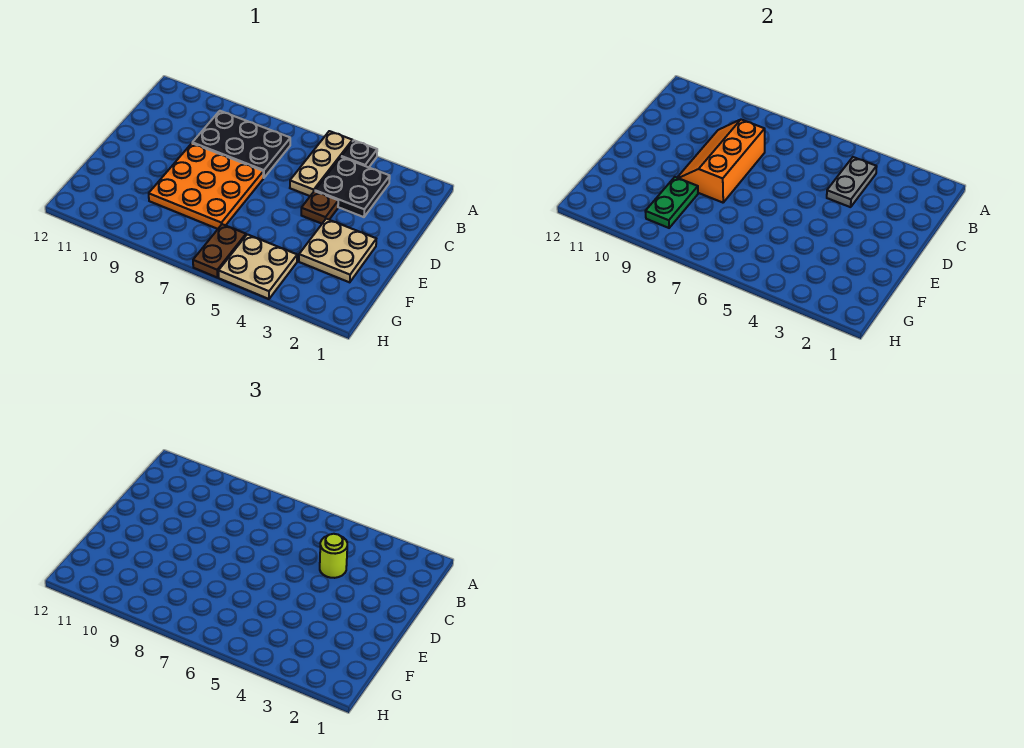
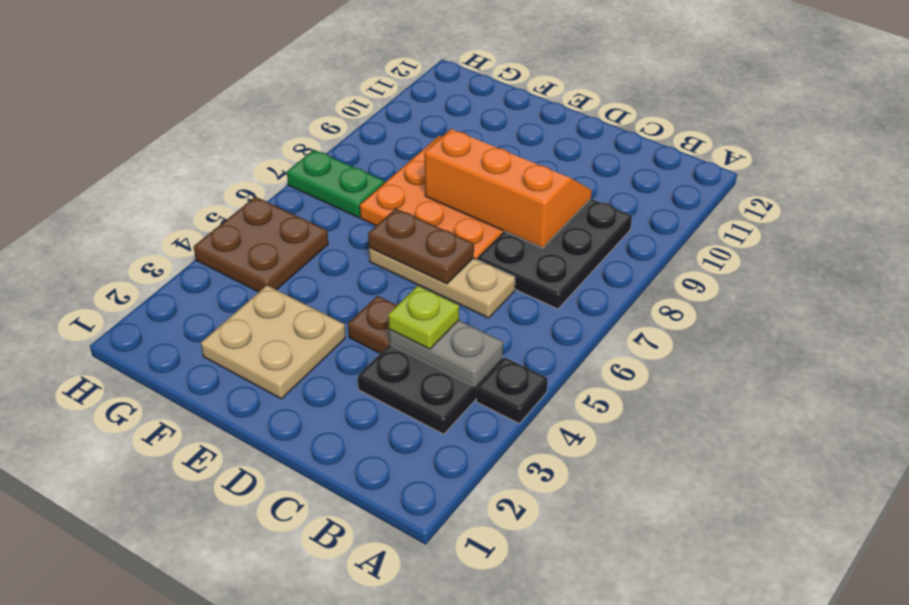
tan 1x3 plate [290,131,353,196] -> tan 1x3 plate moved to [369,248,515,318]
lime 1x1 round brick [320,534,347,578] -> lime 1x1 plate [388,286,459,349]
green 1x2 plate [645,177,698,228] -> green 1x2 plate moved to [287,150,385,218]
tan 2x2 plate [219,234,297,299] -> brown 2x2 plate [194,197,328,292]
brown 1x2 plate [193,224,246,277] -> brown 1x2 plate moved to [368,209,474,284]

